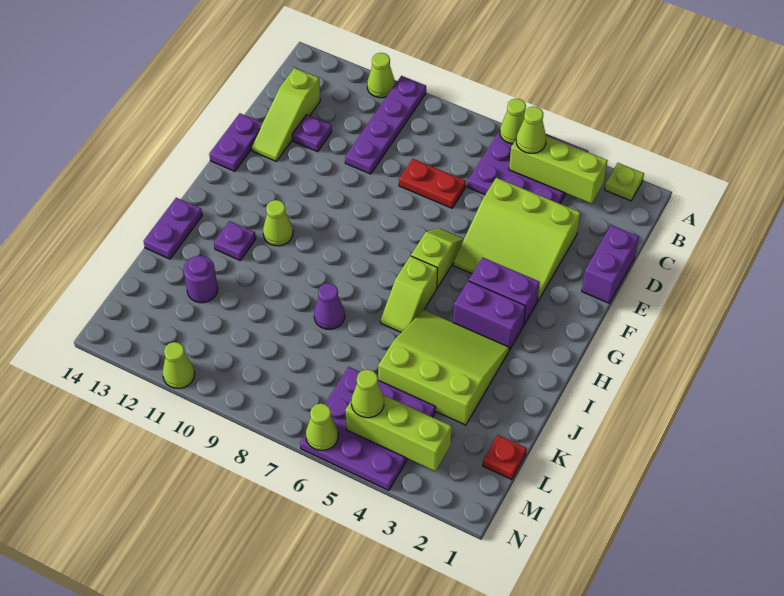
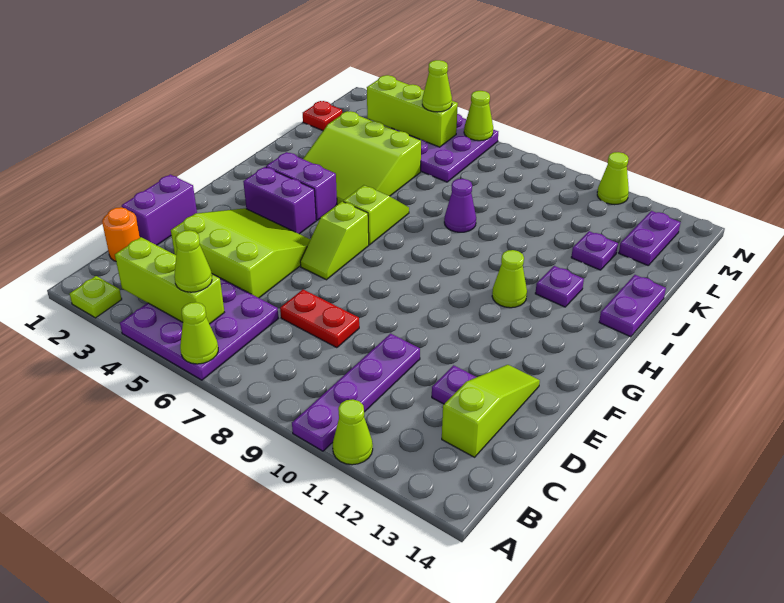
none -> orange 1x1 round brick [102,207,140,261]
purple 1x2 plate [209,113,262,171] -> purple 1x2 plate moved to [619,211,680,265]
purple 1x1 round brick [184,256,218,303] -> purple 1x1 plate [571,231,618,270]

